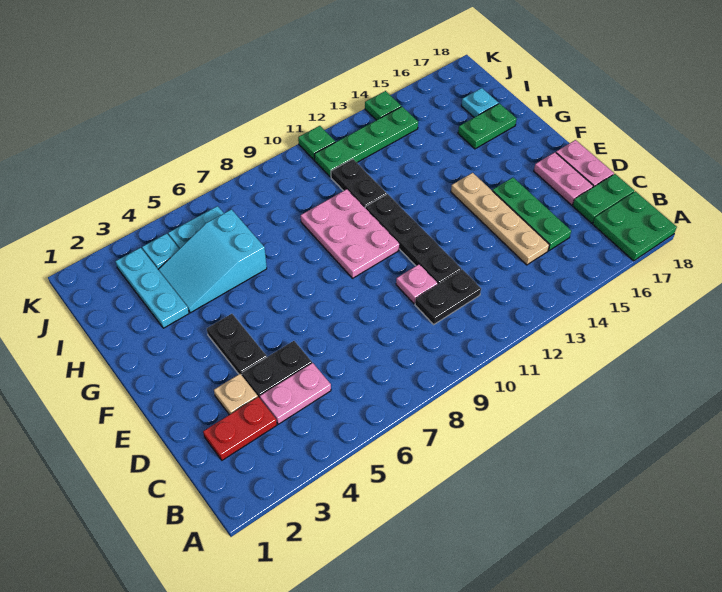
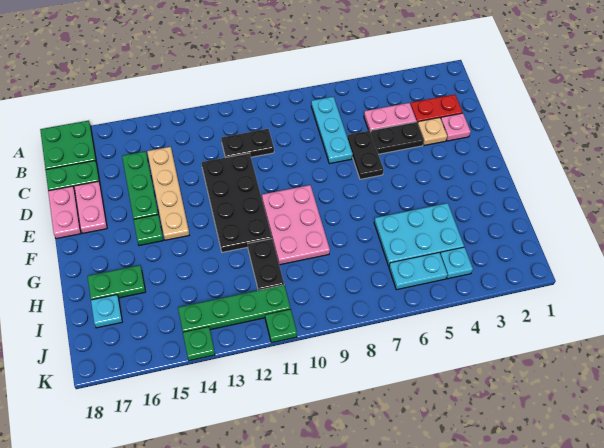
pink 1x1 plate [396,264,438,304] -> pink 1x1 plate moved to [441,113,471,141]
black 1x4 plate [365,194,461,284] -> black 2x4 plate [202,153,272,252]
black 1x2 plate [207,314,267,375] -> black 1x2 plate moved to [347,131,384,179]
none -> green 1x1 plate [134,215,163,246]
cyan 1x3 plate [115,248,189,328] -> cyan 1x3 plate moved to [311,97,353,164]
cyan 2x3 slope [158,209,267,313] -> cyan 2x3 plate [374,203,464,266]

